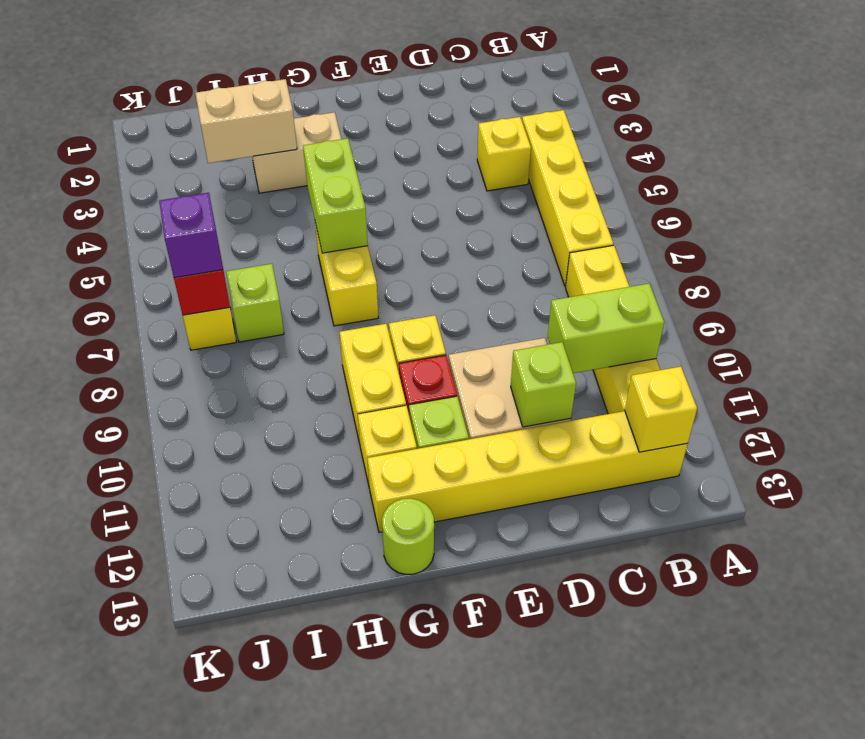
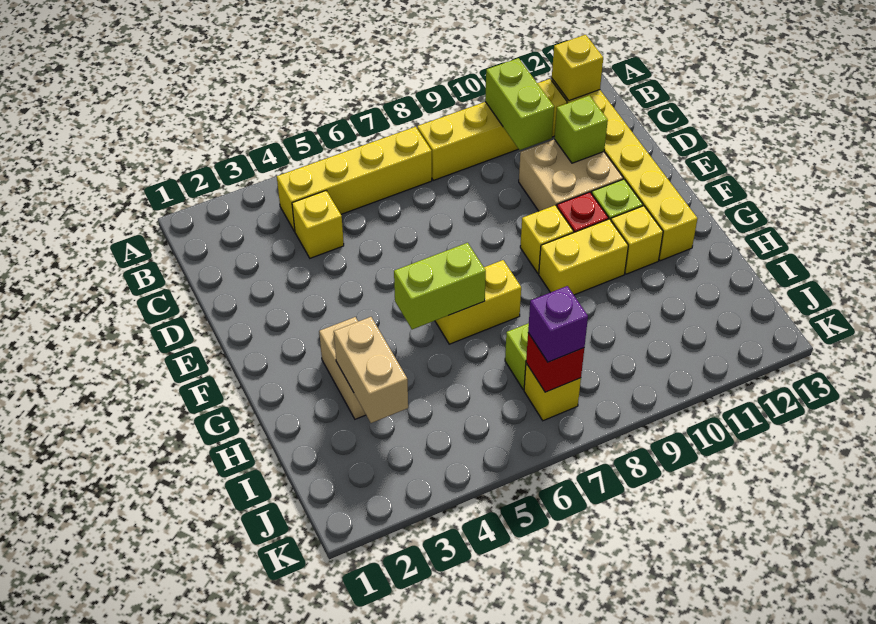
lime 1x1 round brick [382,498,434,575] -> none

